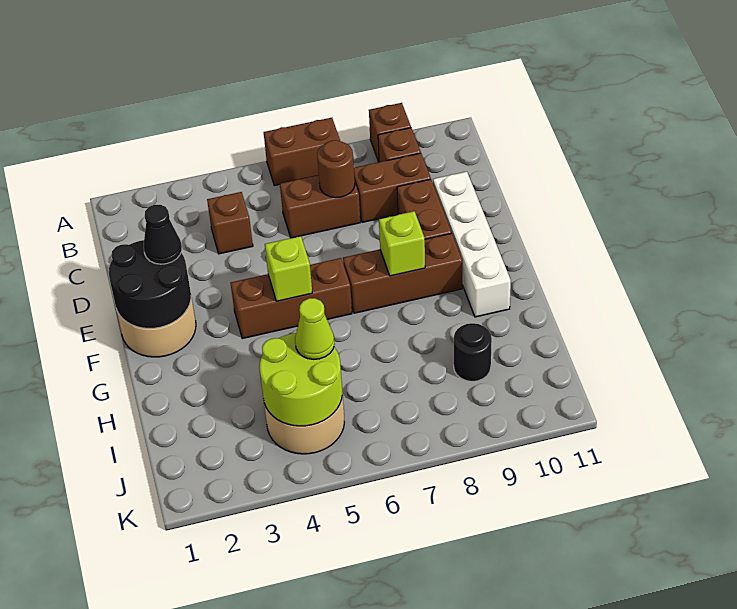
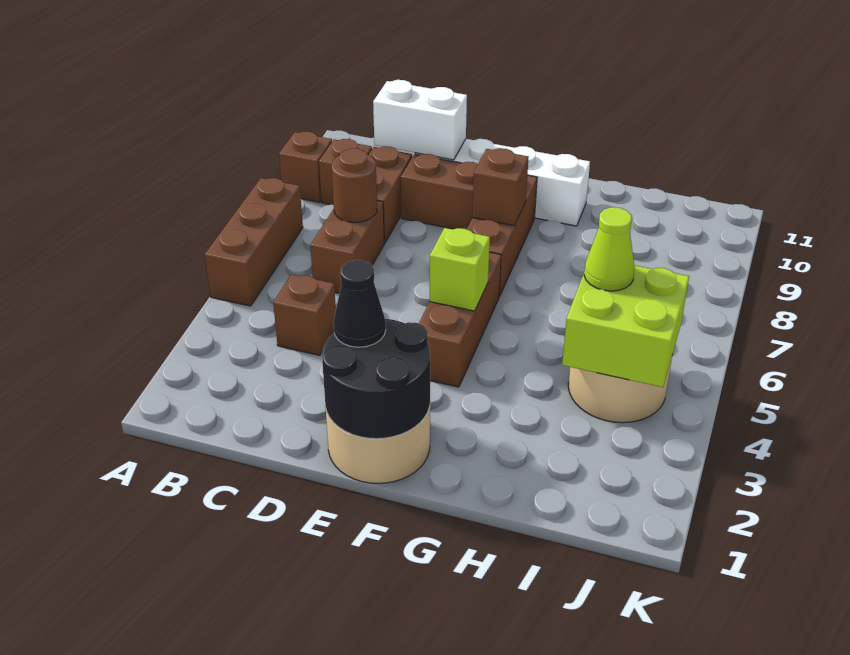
brown 1x2 brick [264,118,340,186] -> brown 1x3 brick [205,178,303,306]
none -> white 1x2 brick [373,80,467,160]
lime 1x1 brick [379,211,425,276] -> brown 1x1 brick [472,148,529,226]
lime 2x2 round brick [259,333,342,426] -> lime 2x2 brick [562,265,689,387]
black 1x1 round brick [454,323,492,382] -> none

